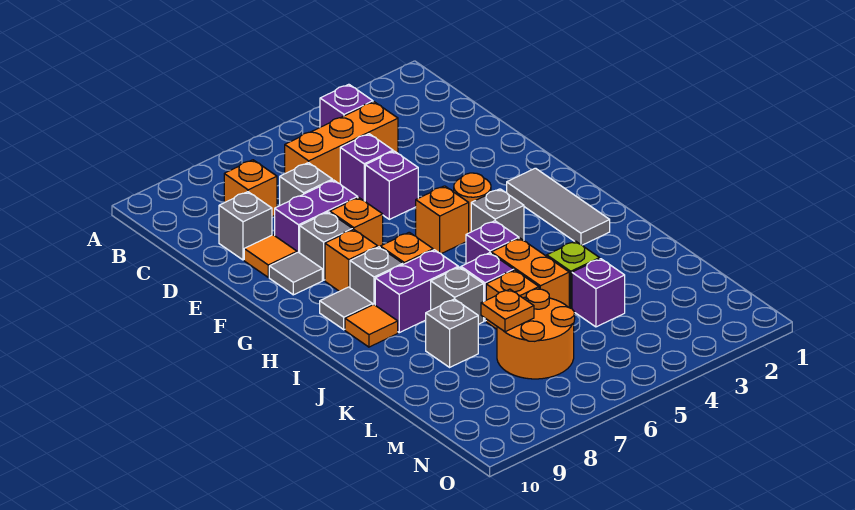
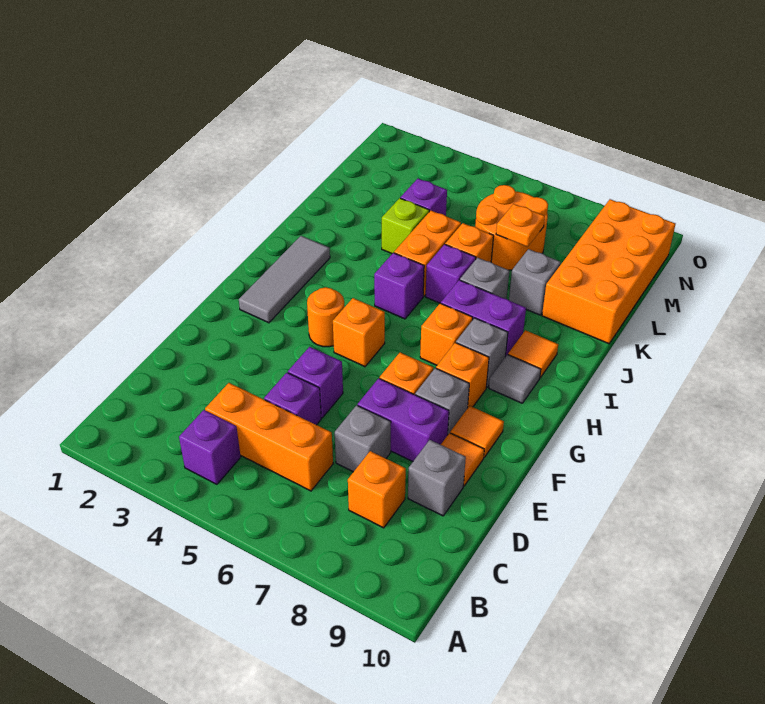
grey 1x1 tile [269,252,322,295] -> orange 1x1 tile [450,406,504,457]
grey 1x1 brick [471,189,524,241] -> none
none -> orange 2x4 brick [542,199,675,344]

